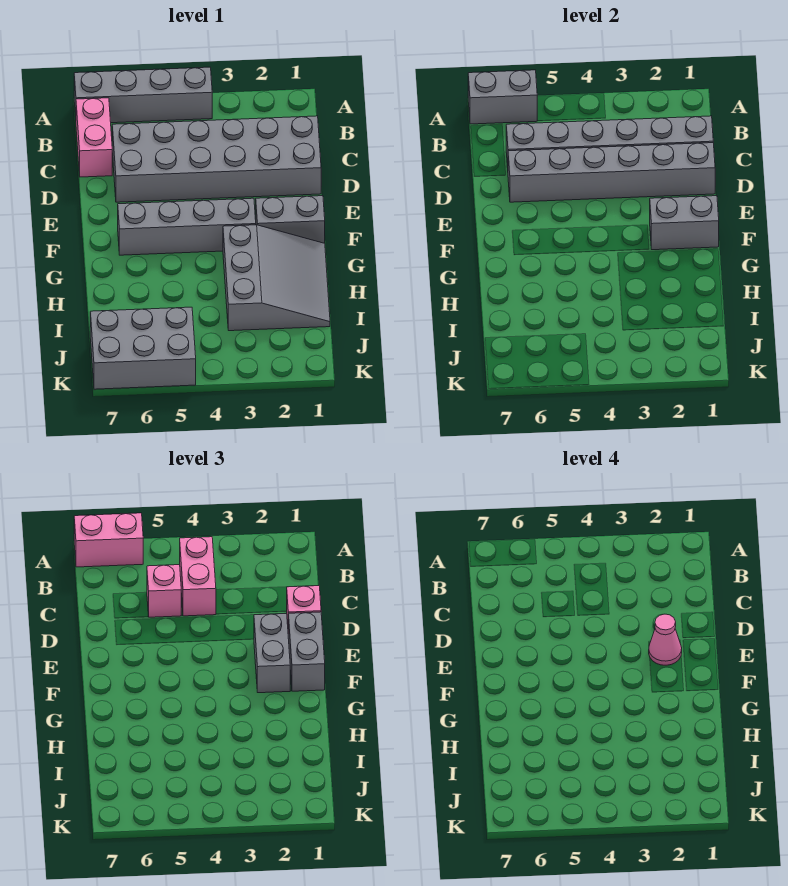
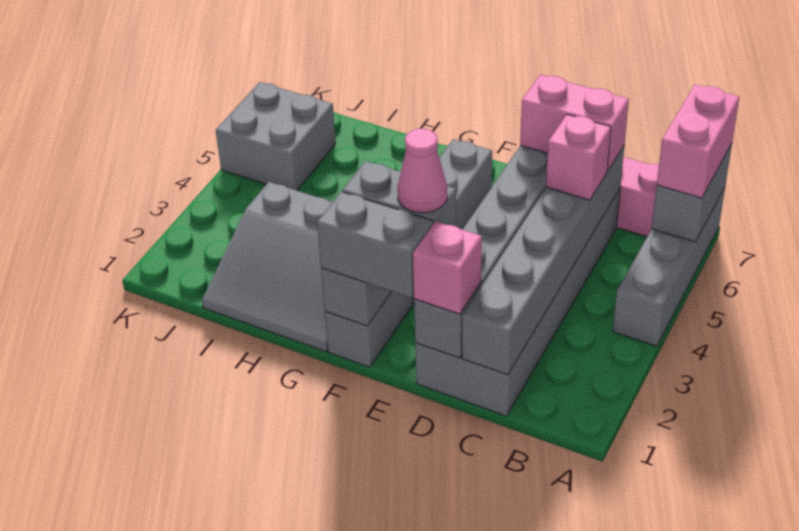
pink 1x2 brick [180,537,216,616] -> pink 1x2 brick moved to [520,75,629,171]
grey 2x3 brick [90,307,196,389] -> grey 2x2 brick [216,82,336,190]

